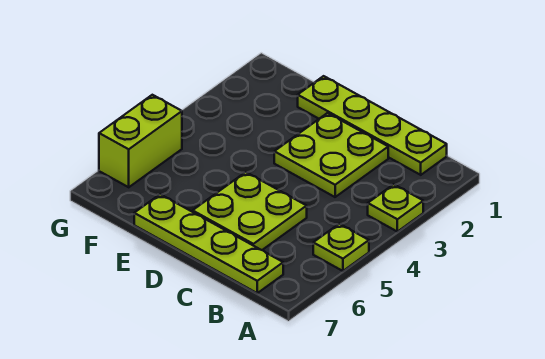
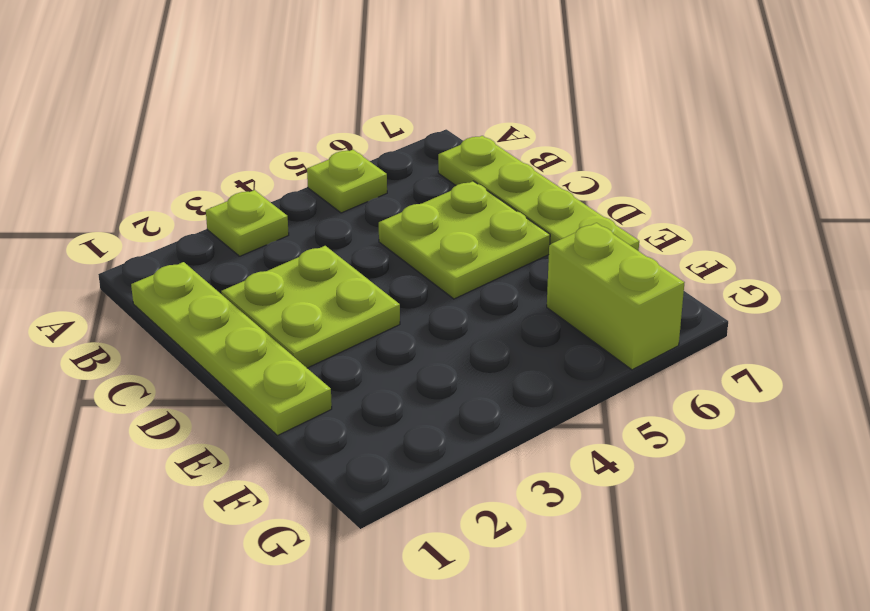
lime 1x2 brick [99,95,182,187] -> lime 1x2 brick turned to [547,223,685,370]

